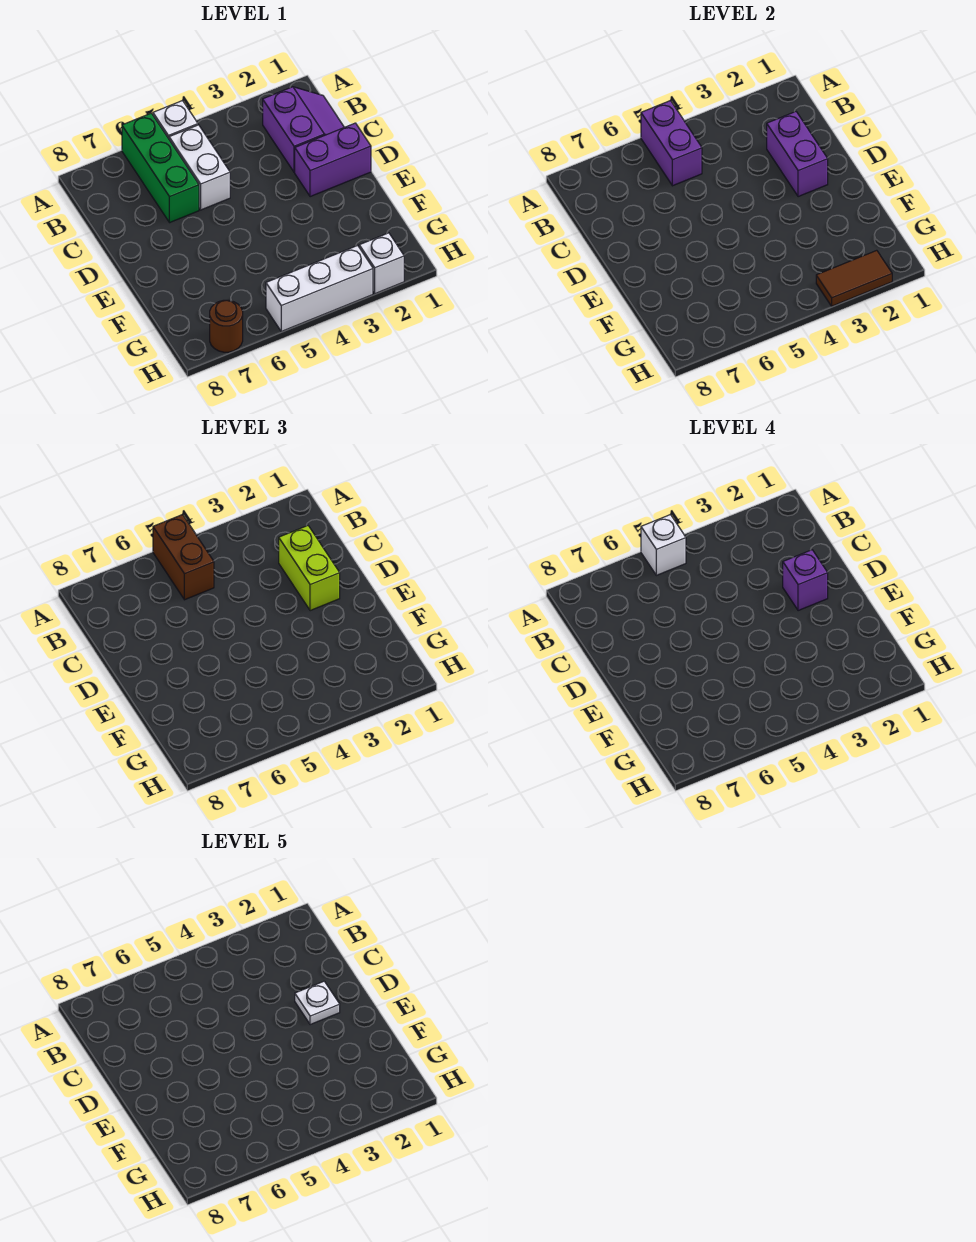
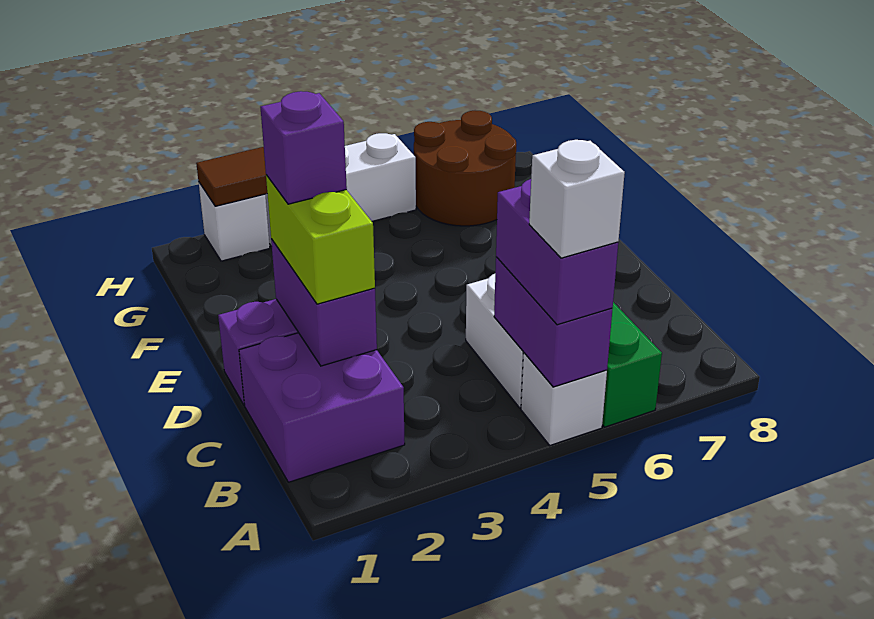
brown 1x2 brick [153,515,214,600] -> purple 1x2 brick [496,179,618,325]
purple 2x2 slope [263,87,344,172] -> purple 2x2 brick [239,333,405,482]
white 1x1 plate [295,981,340,1025] -> none
brown 1x1 round brick [210,300,243,352] -> brown 2x2 round brick [414,111,516,226]

